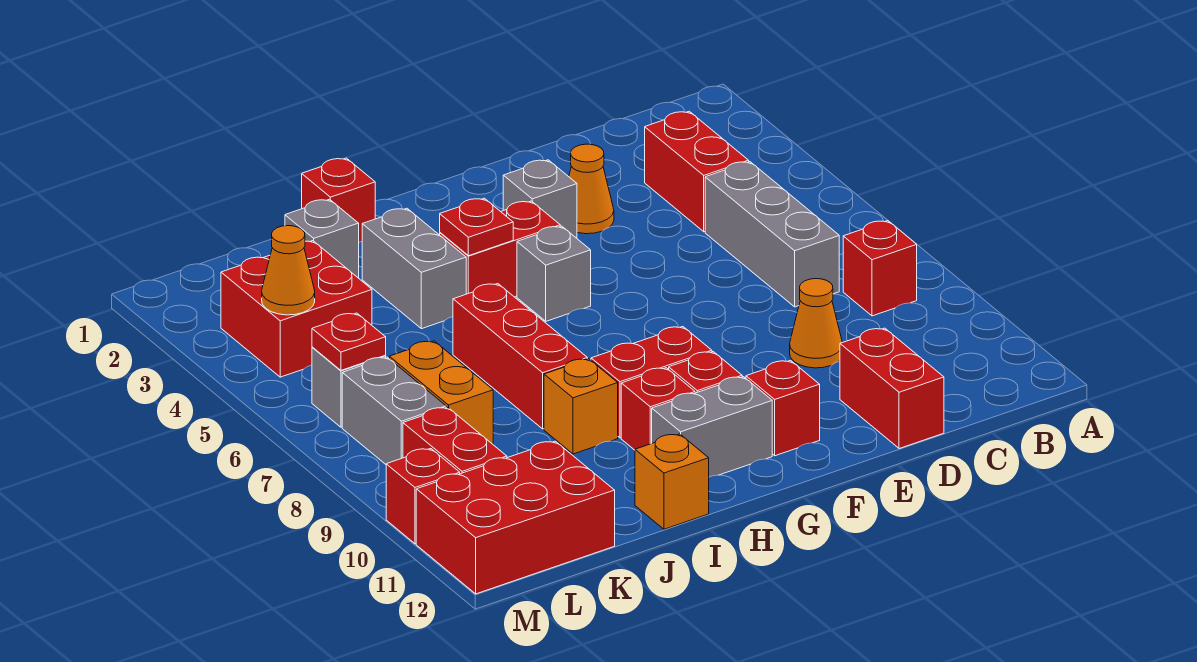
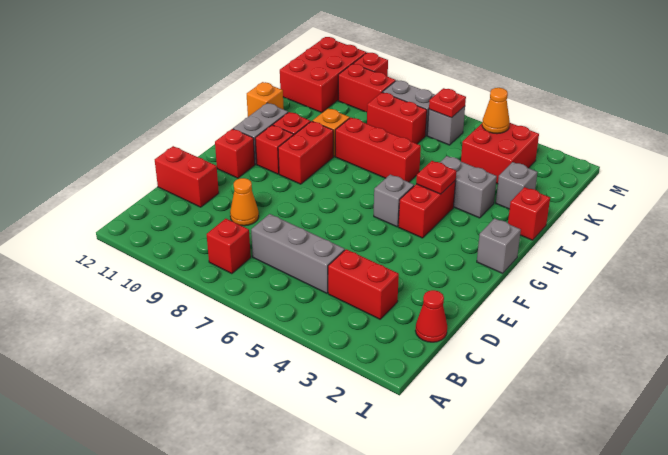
none -> red 1x1 cone [415,290,447,342]
orange 1x1 cone [569,144,614,234] -> none
grey 1x1 brick [503,160,577,238] -> grey 1x1 brick moved to [477,218,521,273]
orange 1x2 brick [389,341,493,444] -> red 1x2 brick [367,92,427,144]

